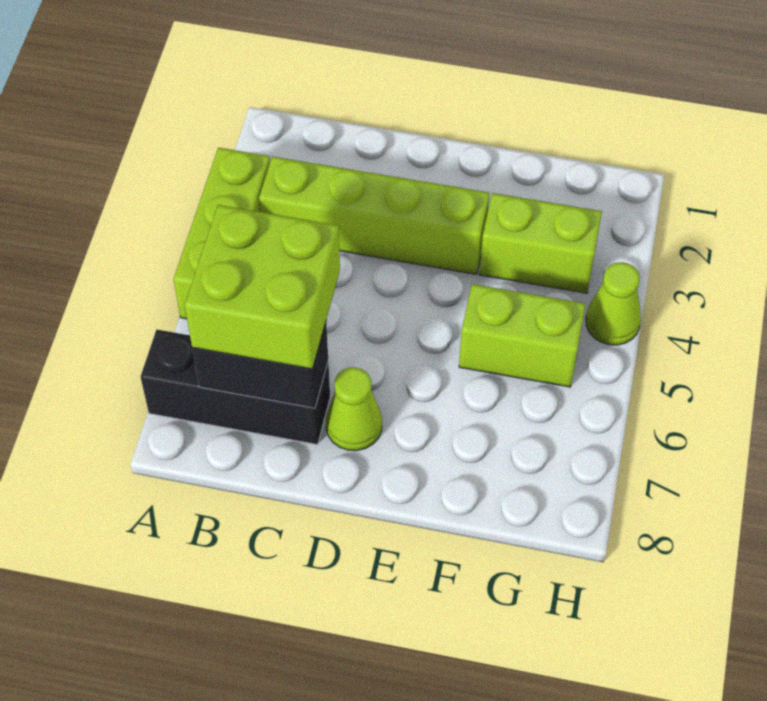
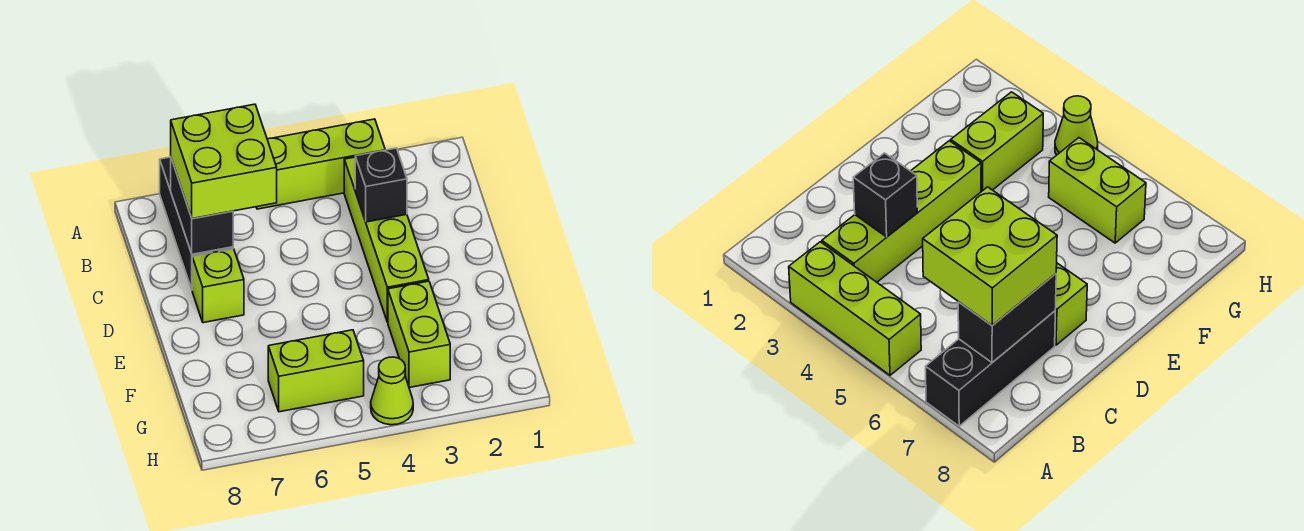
none -> black 1x1 brick [355,148,407,222]
lime 1x1 cone [326,367,382,451] -> lime 1x1 brick [192,249,244,323]
lime 1x2 brick [459,284,585,387] -> lime 1x2 brick turned to [268,330,364,412]

